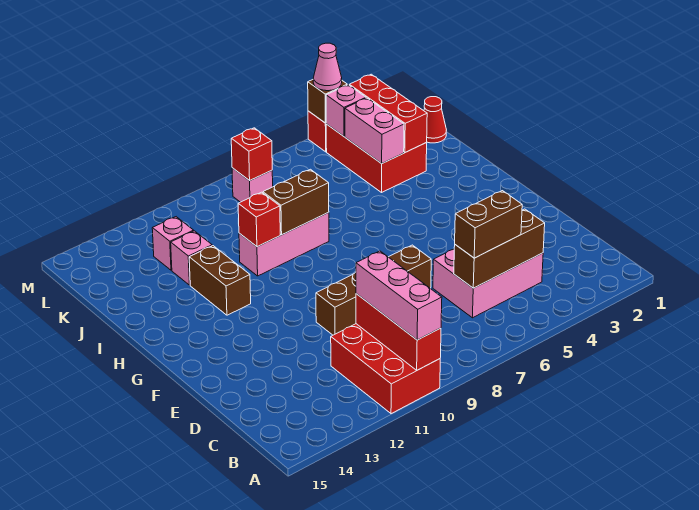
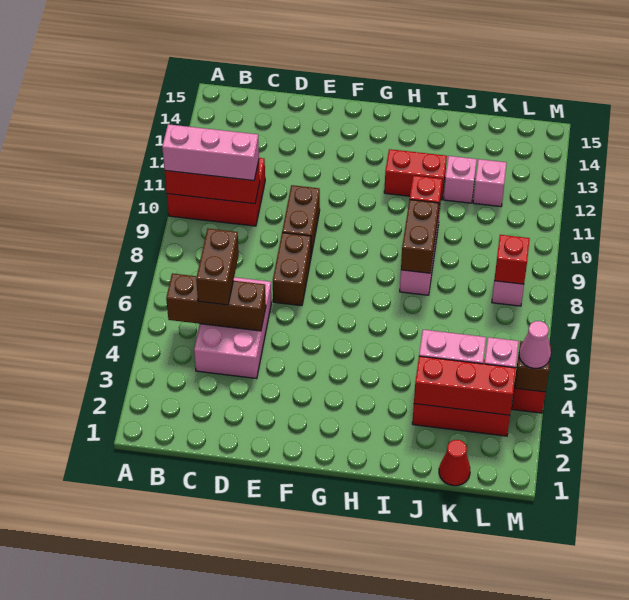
brown 1x3 brick [454,209,545,288] -> brown 1x3 brick turned to [166,273,266,331]
brown 1x2 brick [189,246,251,315] -> red 1x2 brick [384,149,447,200]

